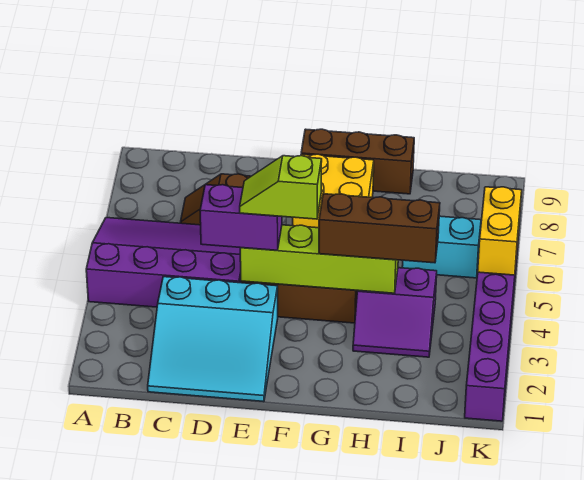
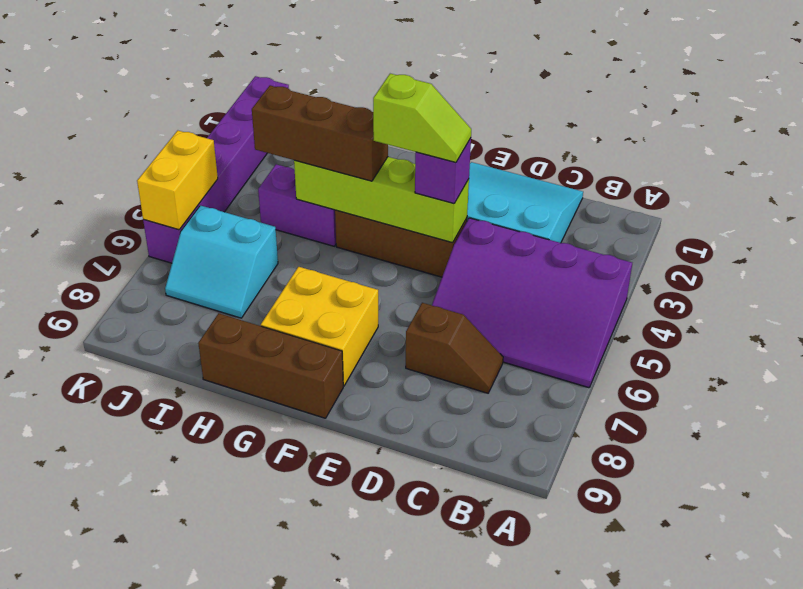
purple 1x2 brick [200,185,282,250] -> purple 1x1 brick [415,138,471,203]

